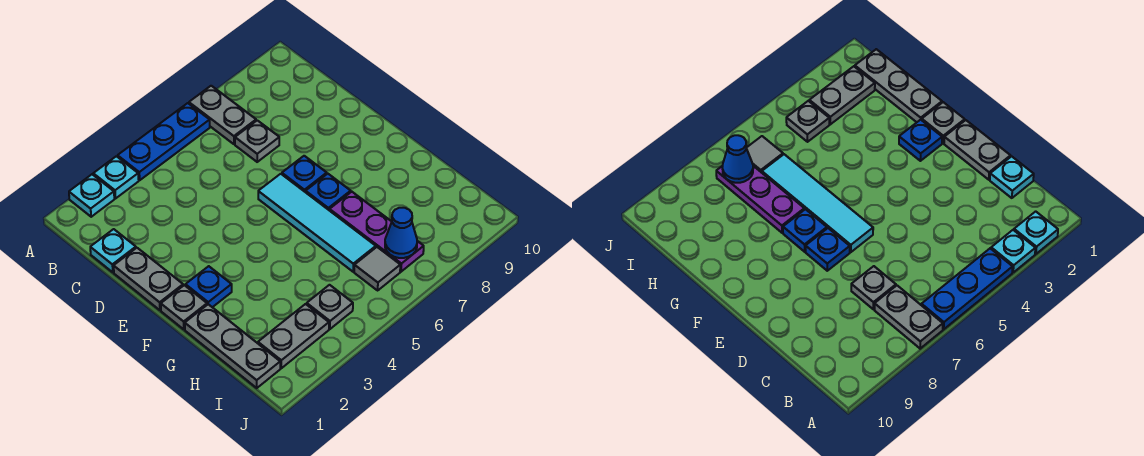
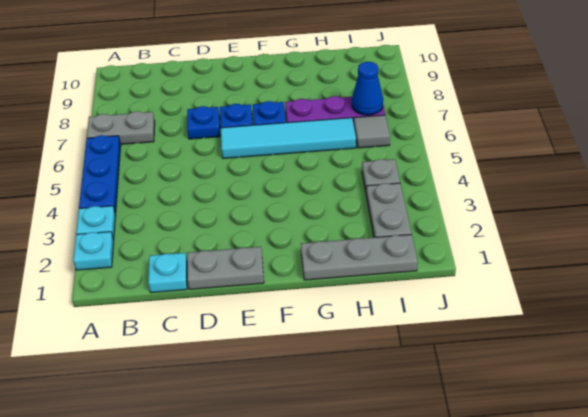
grey 1x1 plate [235,120,279,162] -> none
grey 1x1 plate [161,285,207,329] -> none
blue 1x1 plate [185,266,232,307] -> blue 1x1 plate moved to [187,106,220,139]

